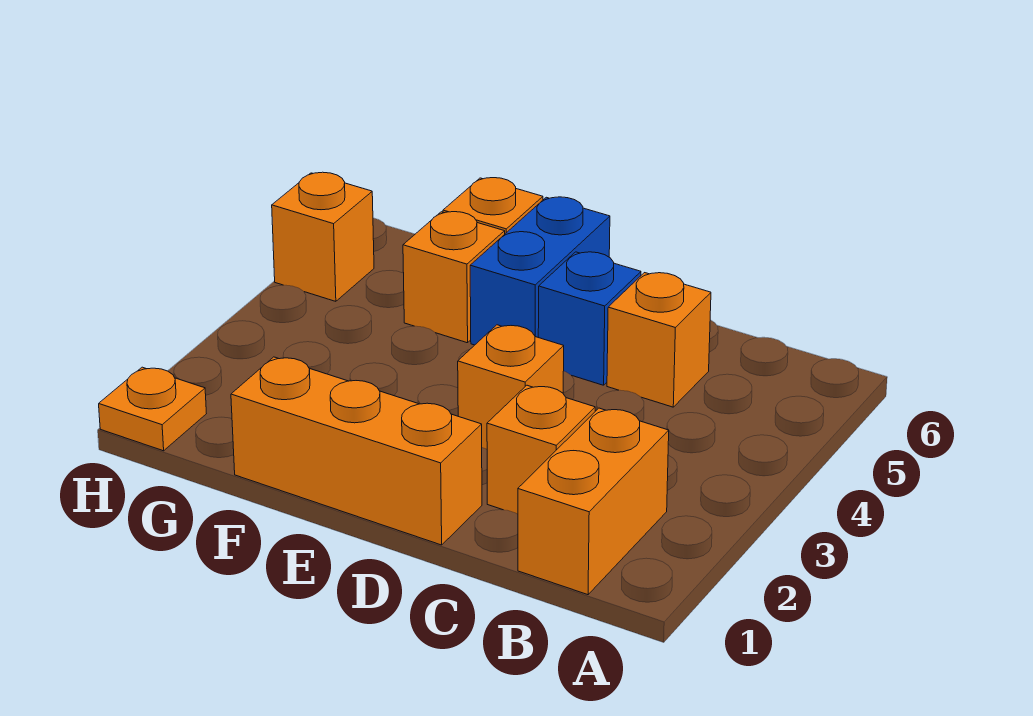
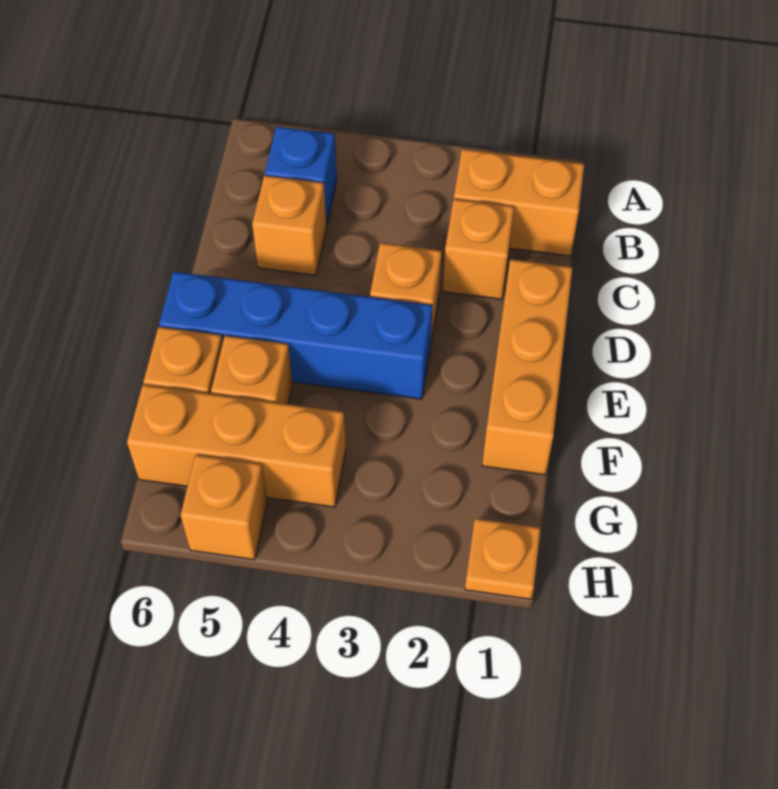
blue 1x1 brick [538,252,641,385] -> blue 1x1 brick moved to [265,126,337,225]
blue 1x2 brick [470,197,610,345] -> blue 1x4 brick [159,272,433,399]
none -> orange 1x3 brick [127,385,346,507]

